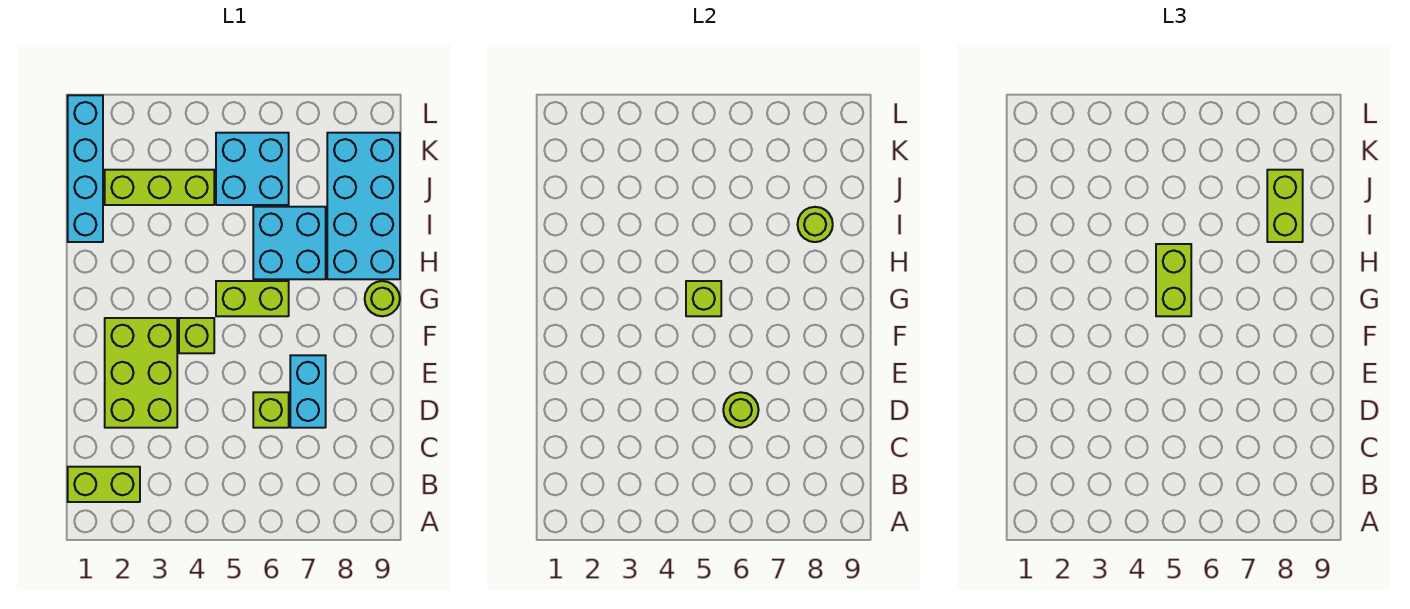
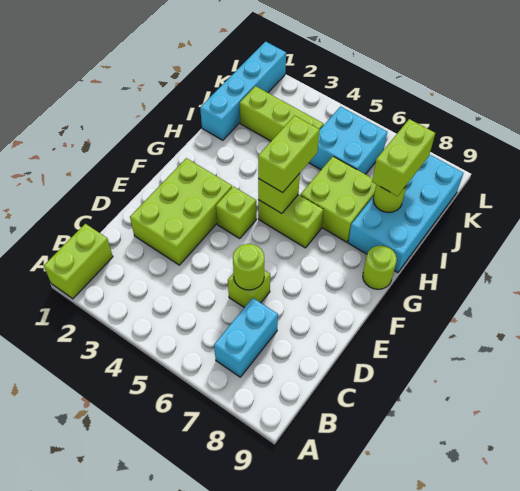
lime 1x2 brick [68,467,140,502] -> lime 1x2 brick turned to [44,224,113,299]
cyan 1x2 brick [290,355,326,428] -> cyan 1x2 brick moved to [214,298,278,377]
cyan 2x2 brick [253,207,326,279] -> lime 2x2 brick [300,156,376,242]

